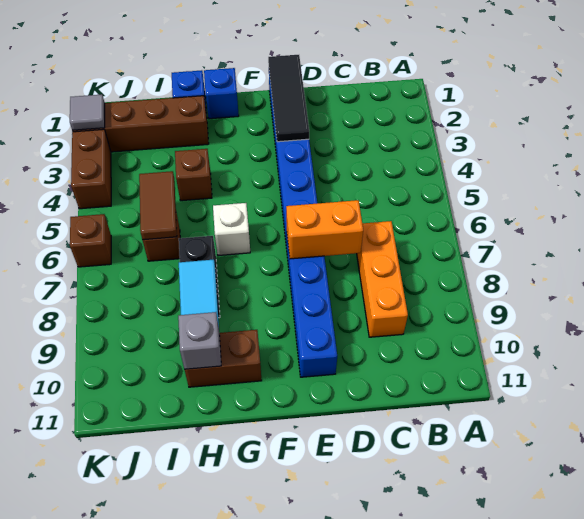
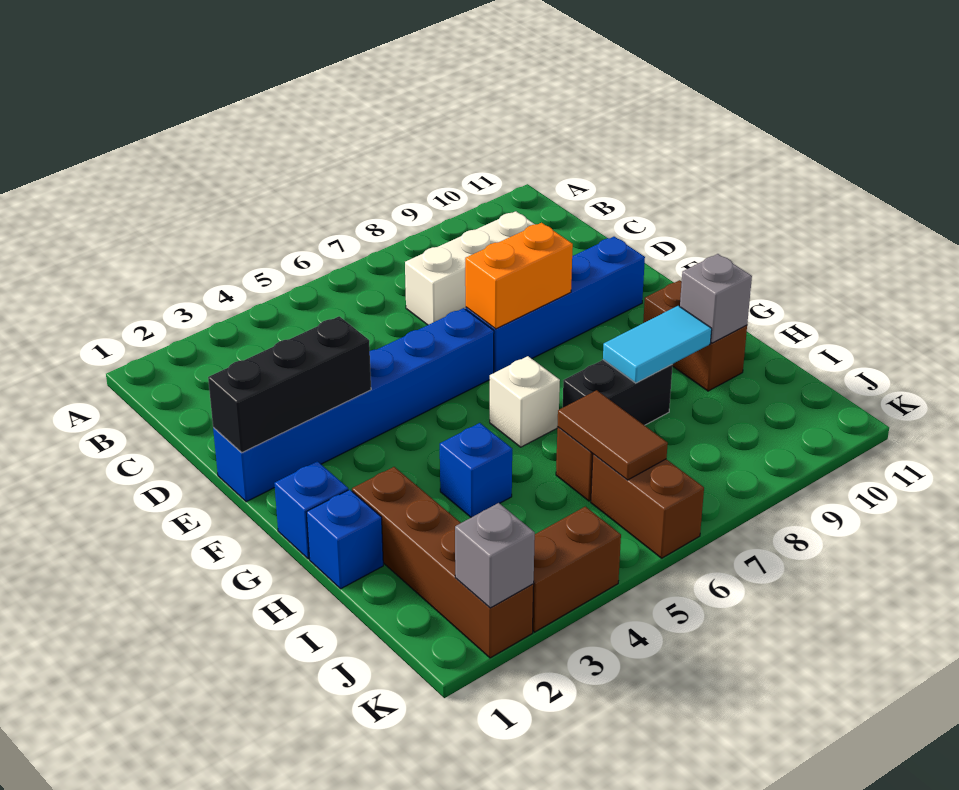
orange 1x3 brick [357,221,408,337] -> white 1x3 brick [405,211,535,325]
orange 1x2 brick [286,200,363,259] -> orange 1x2 brick turned to [465,223,573,329]
black 1x3 tile [268,55,309,142] -> black 1x3 brick [208,316,371,453]
brown 1x1 brick [175,149,212,201] -> blue 1x1 brick [440,423,512,517]
brown 1x2 tile [139,171,177,240] -> brown 1x2 tile turned to [557,390,668,480]
grey 1x1 tile [70,94,105,130] -> grey 1x1 brick [455,503,535,608]
brown 1x1 brick [70,214,111,267] -> brown 1x2 brick [591,454,704,558]

